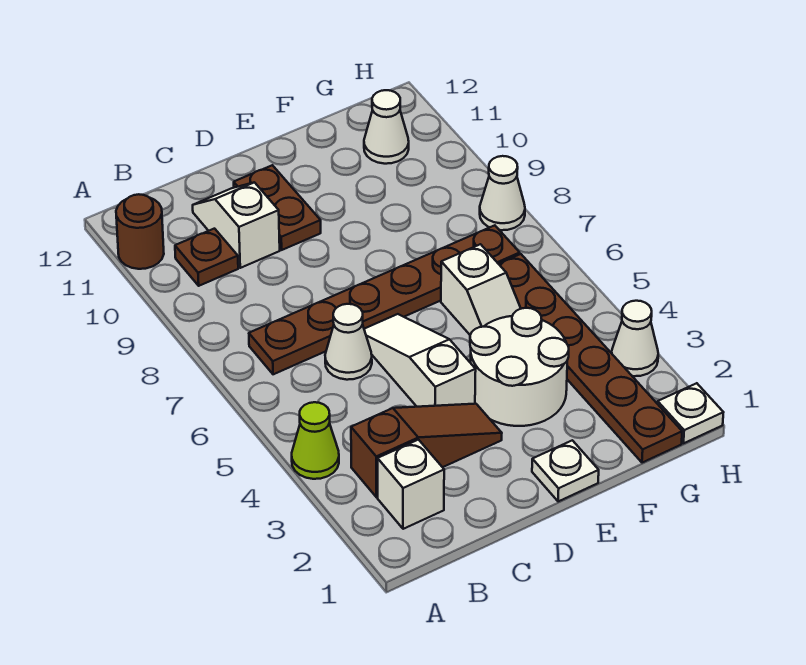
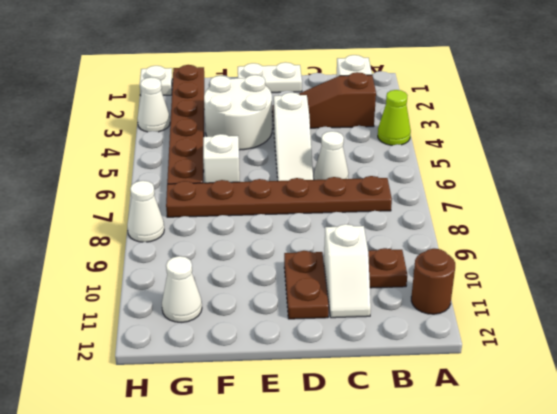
white 1x1 plate [532,440,599,502] -> white 1x2 plate [238,62,302,93]

